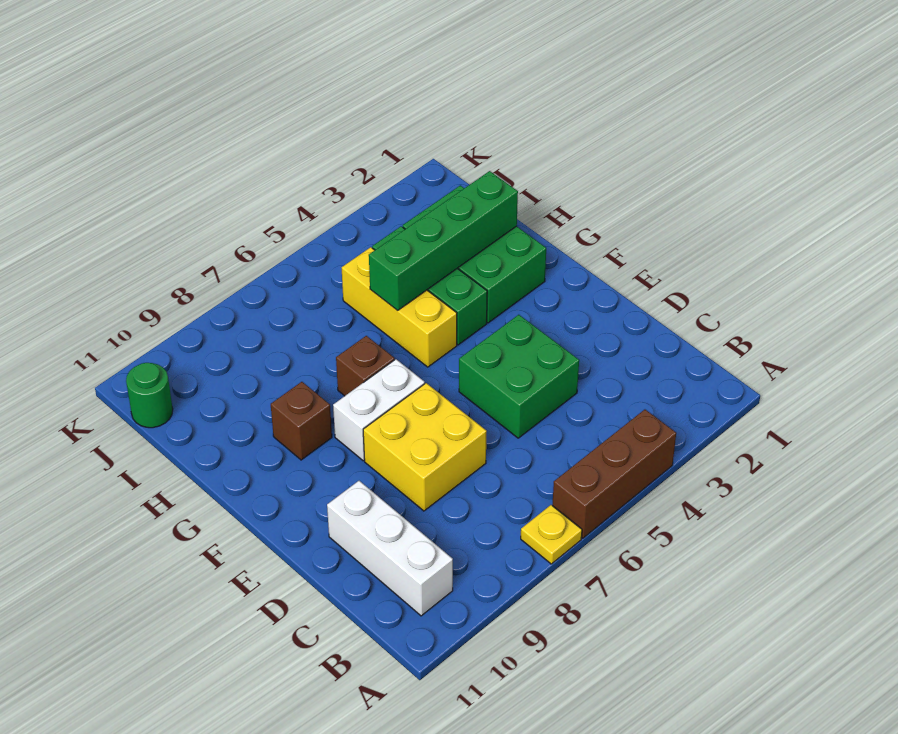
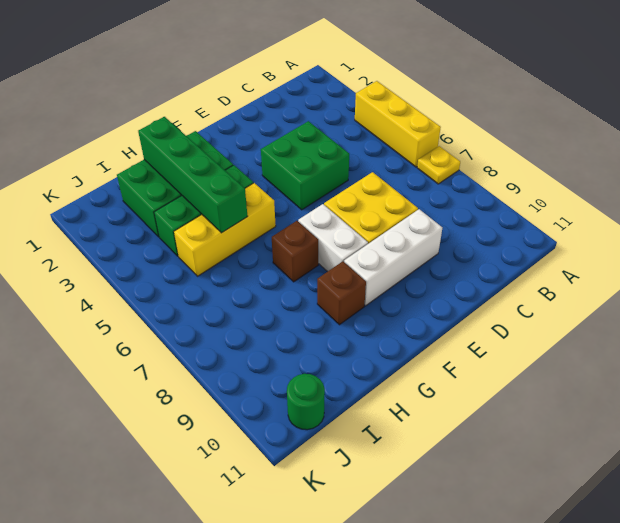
brown 1x3 brick [552,410,676,538] -> yellow 1x3 brick [355,81,441,167]
white 1x3 brick [327,481,453,616] -> white 1x3 brick moved to [344,209,442,306]

